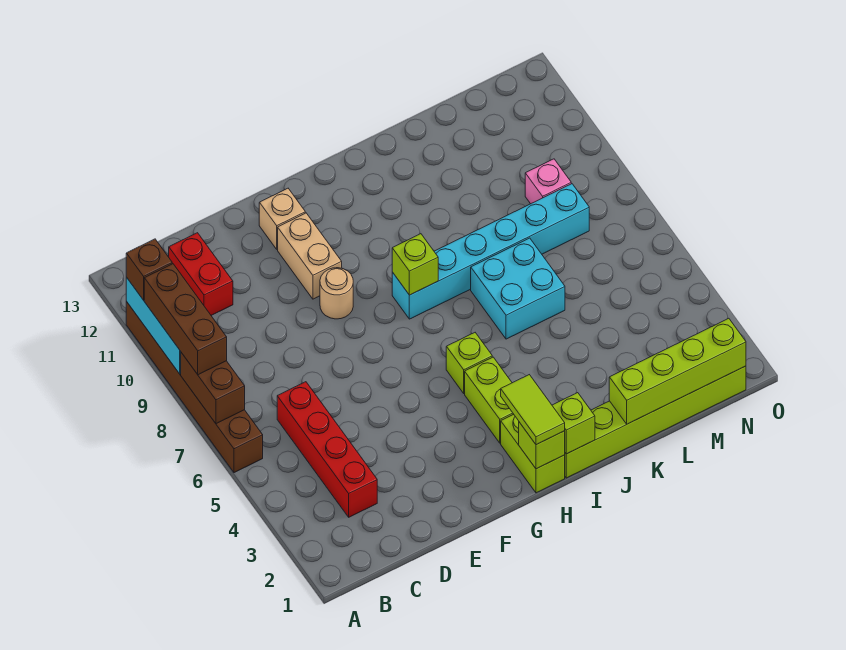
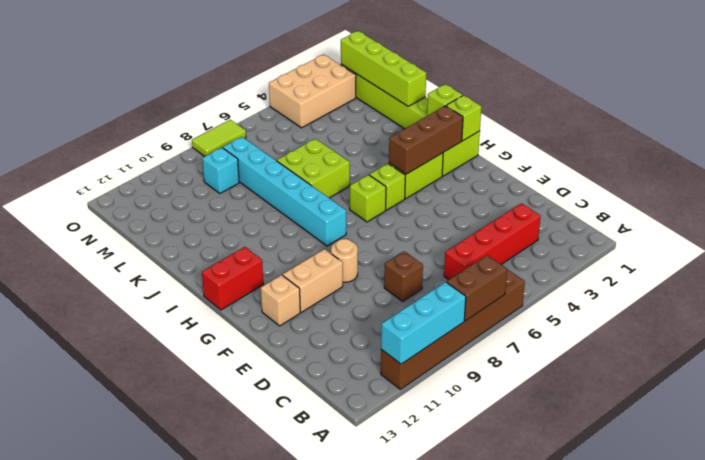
brown 1x3 brick [144,264,227,375] -> brown 1x3 brick moved to [389,106,463,174]
brown 1x1 brick [126,239,172,300] -> brown 1x1 brick moved to [384,251,423,301]
red 1x2 brick [169,233,233,315] -> red 1x2 brick moved to [202,247,263,310]
lime 1x2 tile [501,375,565,445] -> lime 1x2 tile moved to [192,120,246,156]
lime 1x1 brick [392,234,438,295] -> lime 1x1 brick moved to [350,175,386,222]
cyan 2x2 brick [471,238,565,339] -> lime 2x2 brick [277,139,350,198]
pink 1x1 brick [525,159,571,204] -> cyan 1x1 brick [202,148,239,193]
none -> tan 2x3 brick [269,54,356,128]

